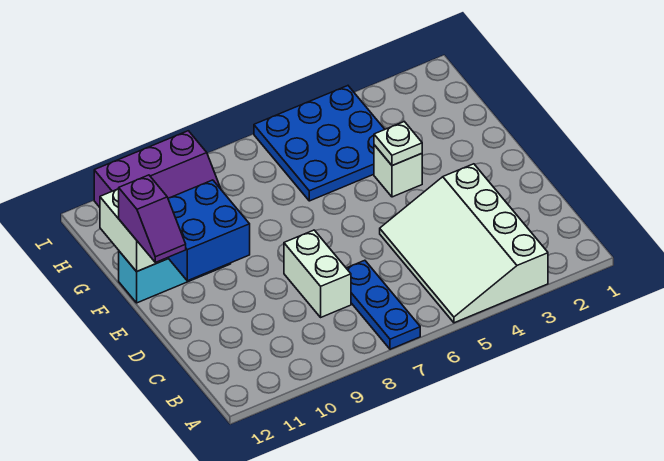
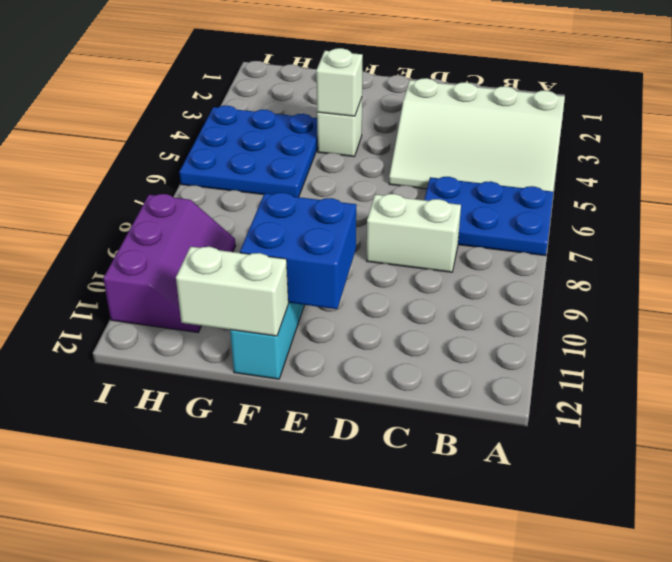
blue 1x3 plate [346,260,420,349] -> blue 2x3 plate [424,177,553,256]
purple 1x2 slope [119,175,186,262] -> none
white 1x1 plate [374,122,422,166] -> white 1x1 brick [316,48,363,116]

